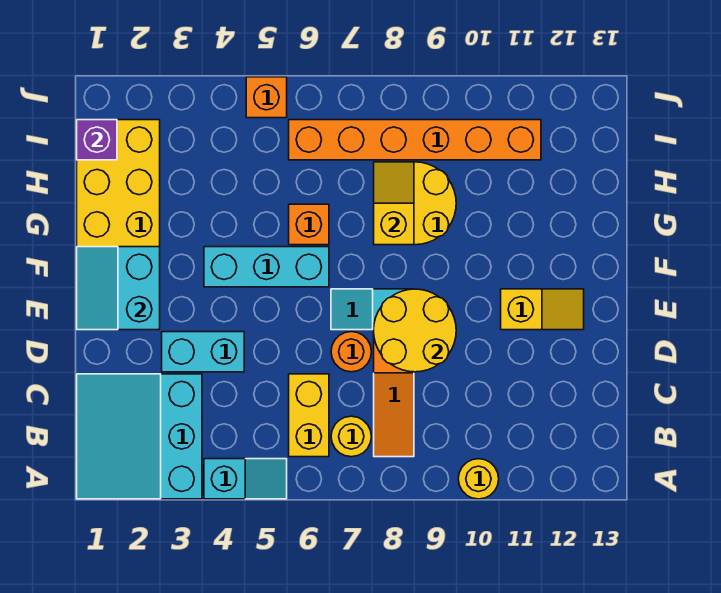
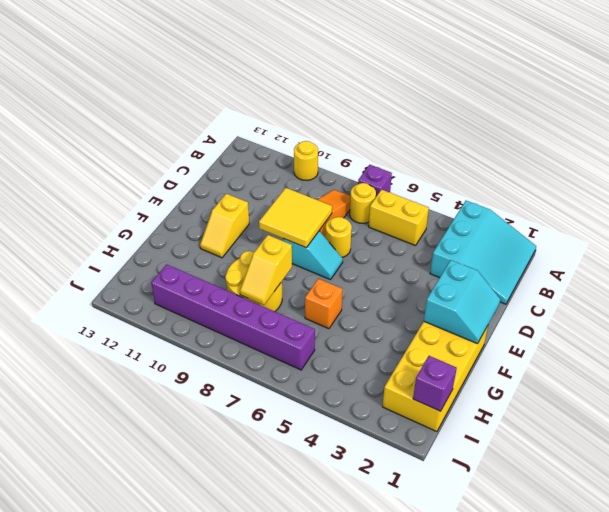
cyan 1x2 slope [204,459,287,499] -> none
none -> purple 1x1 brick [358,165,392,197]
yellow 1x2 brick [289,374,329,457] -> yellow 1x2 brick turned to [369,190,429,246]
cyan 1x2 brick [162,332,244,372] -> none
orange 1x1 round brick [331,332,371,372] -> yellow 1x1 round brick [325,217,352,257]
yellow 2x2 round brick [374,289,456,372] -> yellow 2x2 tile [259,188,332,248]
yellow 1x2 slope [501,289,584,330] -> yellow 1x2 slope turned to [200,194,249,258]
cyan 1x3 brick [204,247,329,287] -> none
orange 1x6 brick [289,120,541,160] -> purple 1x6 brick [151,264,315,370]
orange 1x1 brick [246,77,287,118] -> none

